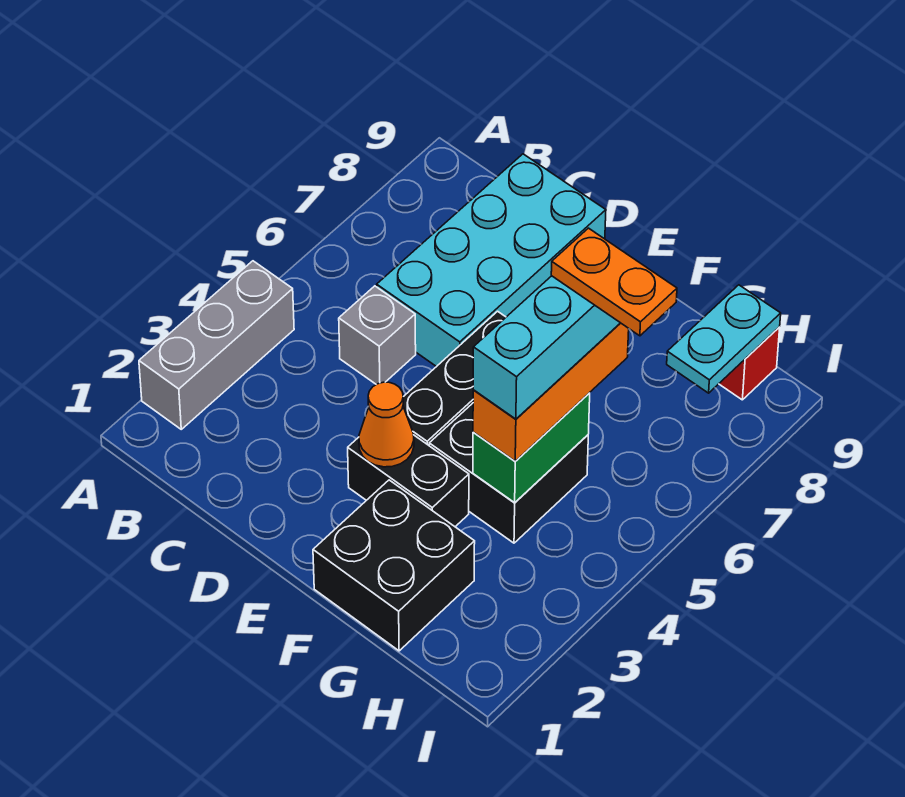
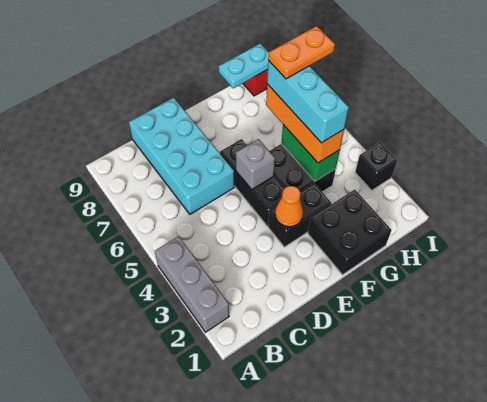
grey 1x1 brick [339,286,416,384] -> grey 1x1 brick moved to [236,139,275,190]
cyan 1x2 plate [667,285,781,393] -> cyan 1x2 plate turned to [219,43,269,88]
none -> black 1x1 brick [355,143,397,190]

